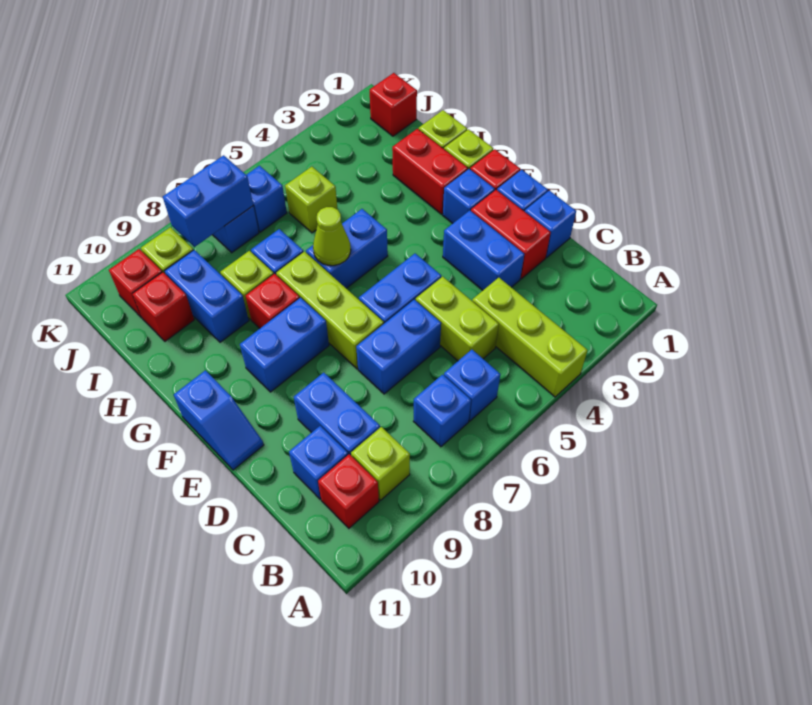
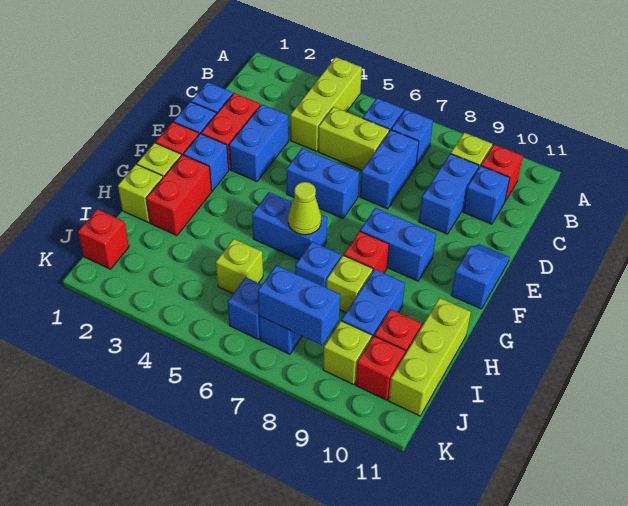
lime 1x2 brick [416,277,499,361] -> lime 1x2 brick turned to [318,107,389,170]
blue 1x2 brick [356,300,441,394] -> blue 1x2 brick turned to [360,130,419,209]
lime 1x3 brick [276,252,384,369] -> lime 1x3 brick moved to [388,298,471,416]

